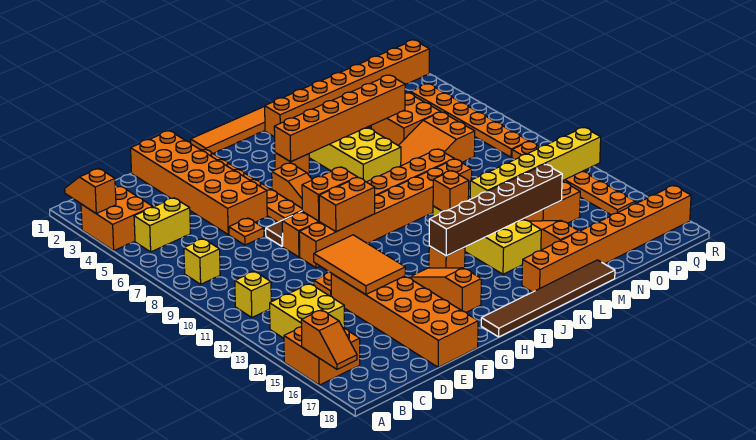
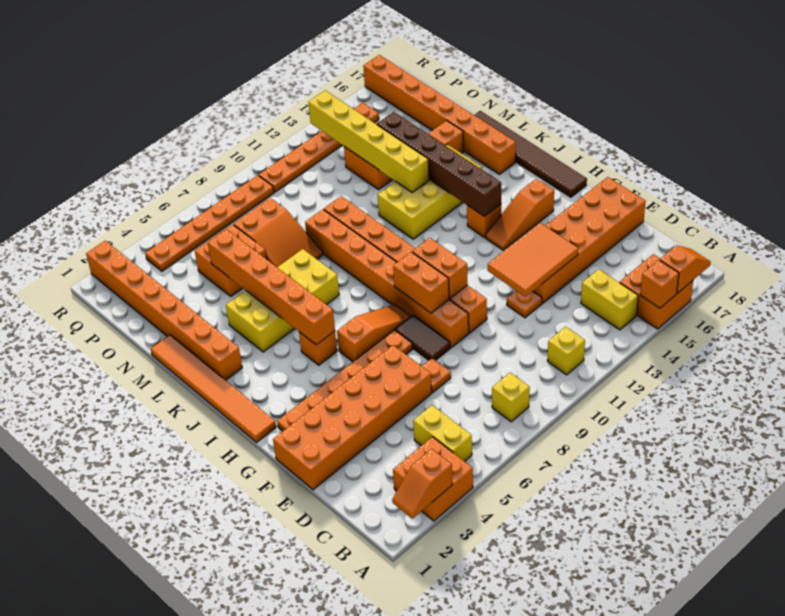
yellow 2x2 brick [270,284,345,338] -> yellow 1x2 brick [581,269,638,330]
orange 1x1 brick [433,171,469,211] -> orange 1x1 brick moved to [640,260,679,308]

